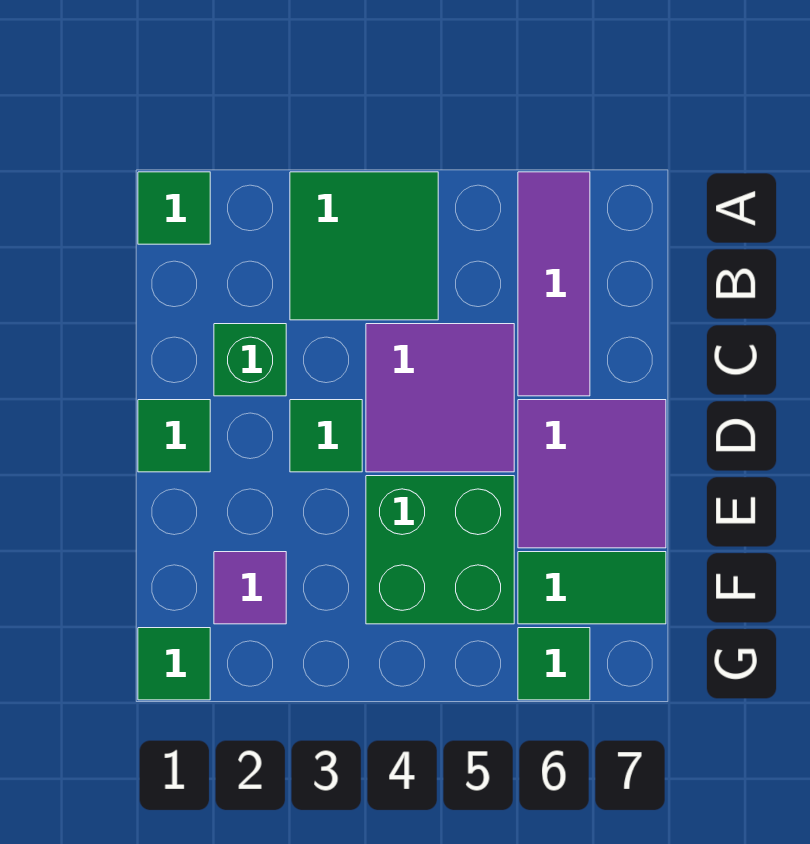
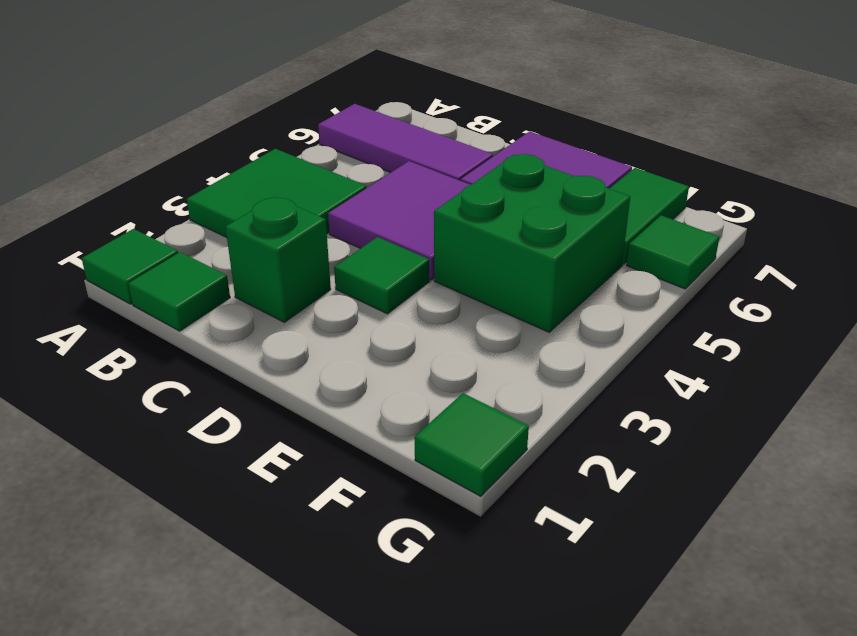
green 1x1 tile [138,400,210,472] -> green 1x1 tile moved to [128,252,230,331]
purple 1x1 tile [214,552,286,624] -> none

